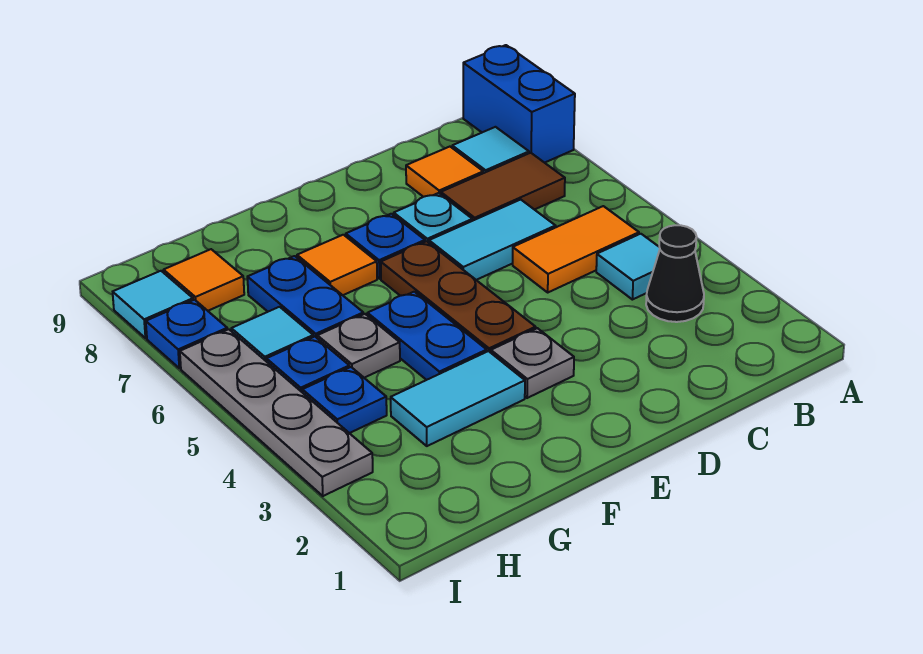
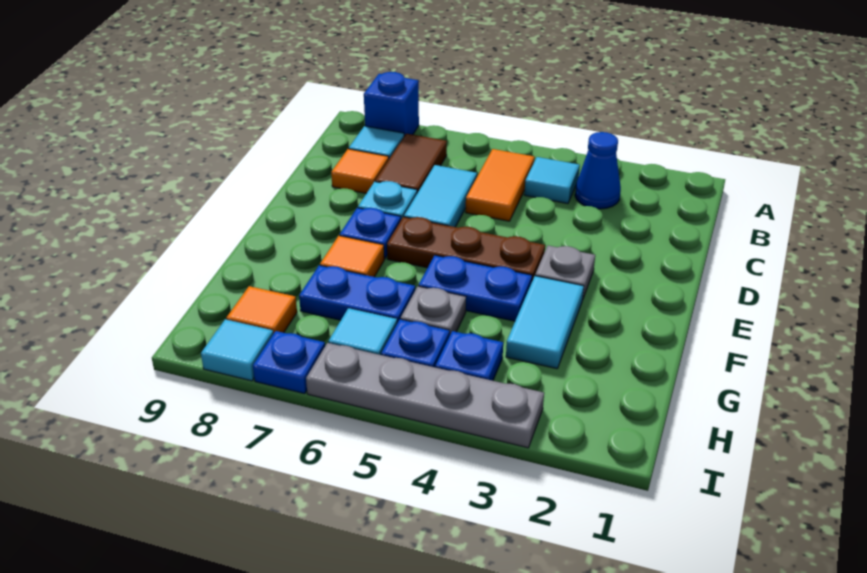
blue 1x2 brick [463,45,575,163] -> blue 1x1 brick [364,72,419,136]
black 1x1 cone [646,225,704,322] -> blue 1x1 cone [575,132,621,209]

